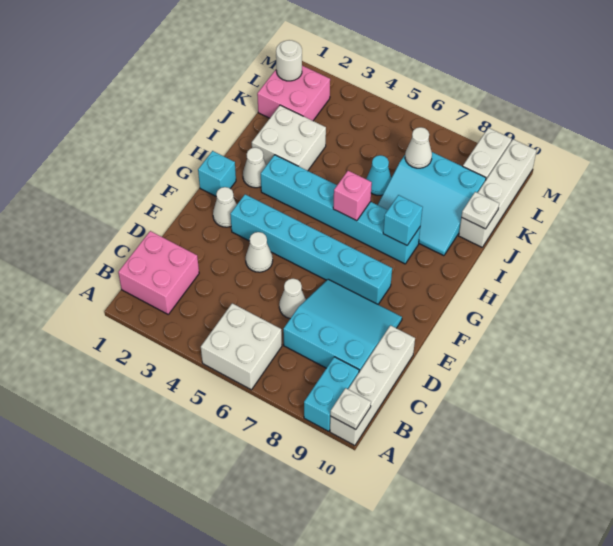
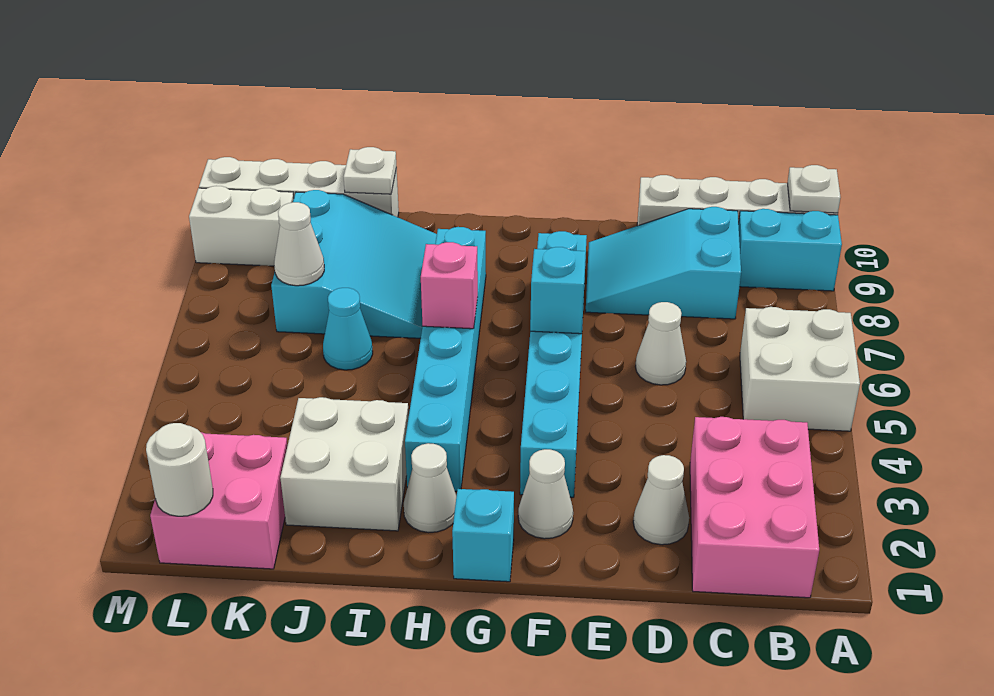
pink 2x2 brick [118,231,199,314] -> pink 2x3 brick [690,417,819,598]
cyan 3x3 slope [283,279,402,372] -> cyan 2x3 slope [586,207,741,319]
white 1x1 cone [246,232,273,272] -> white 1x1 cone moved to [633,455,689,545]
cyan 1x1 brick [383,195,423,245] -> cyan 1x1 brick moved to [530,247,586,334]

